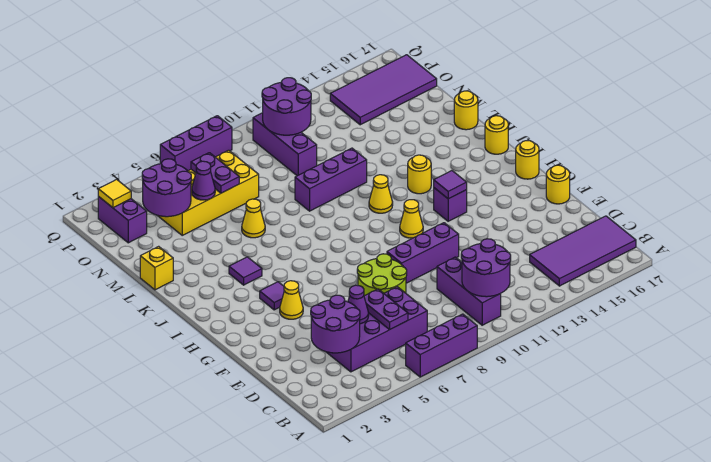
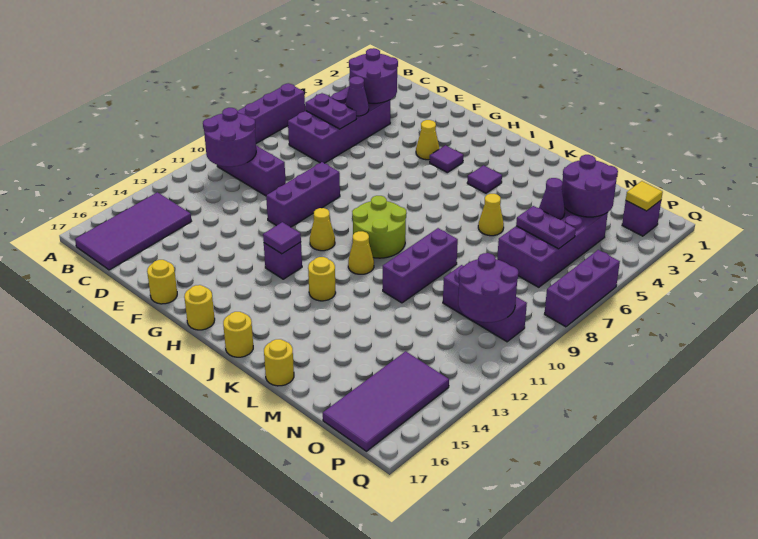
lime 2x2 round brick [357,254,407,296] -> lime 2x2 round brick moved to [352,196,407,258]
yellow 1x1 brick [140,246,173,290] -> none
yellow 2x4 brick [157,150,259,235] -> purple 2x4 brick [497,209,608,287]
purple 1x2 brick [98,196,147,243] -> purple 1x1 brick [622,201,661,236]

